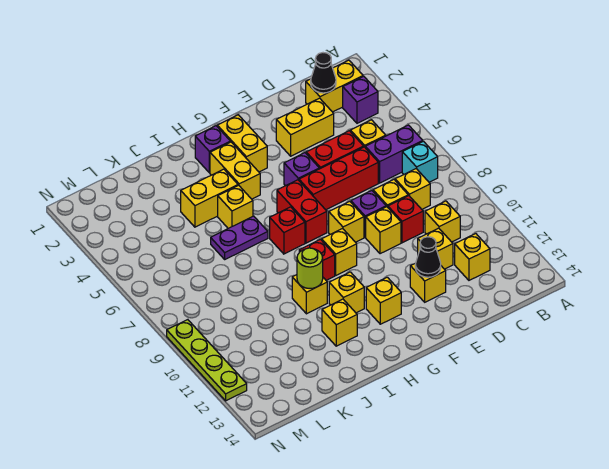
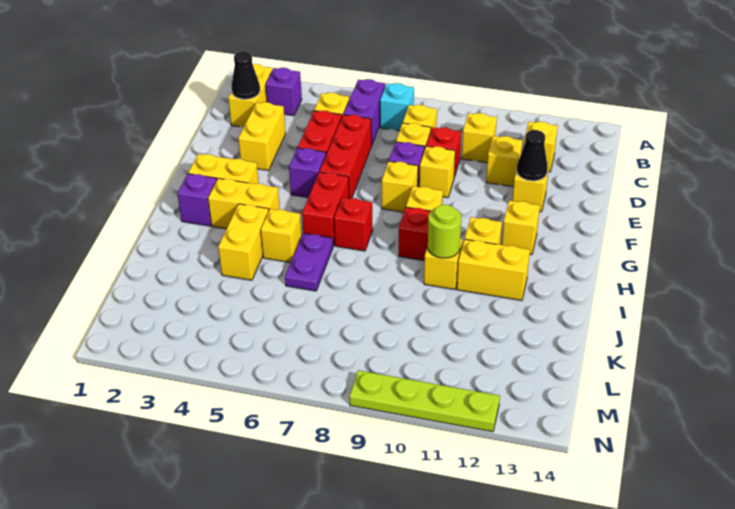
red 1x2 brick [277,180,327,243] -> red 1x2 brick turned to [302,172,349,246]
yellow 1x1 brick [322,299,357,346] -> yellow 1x2 brick [457,239,530,300]

